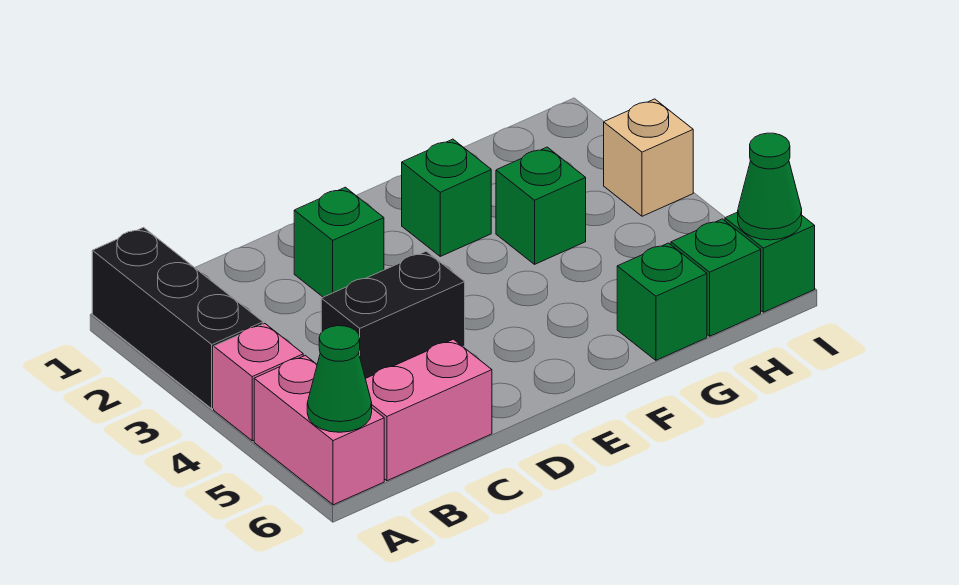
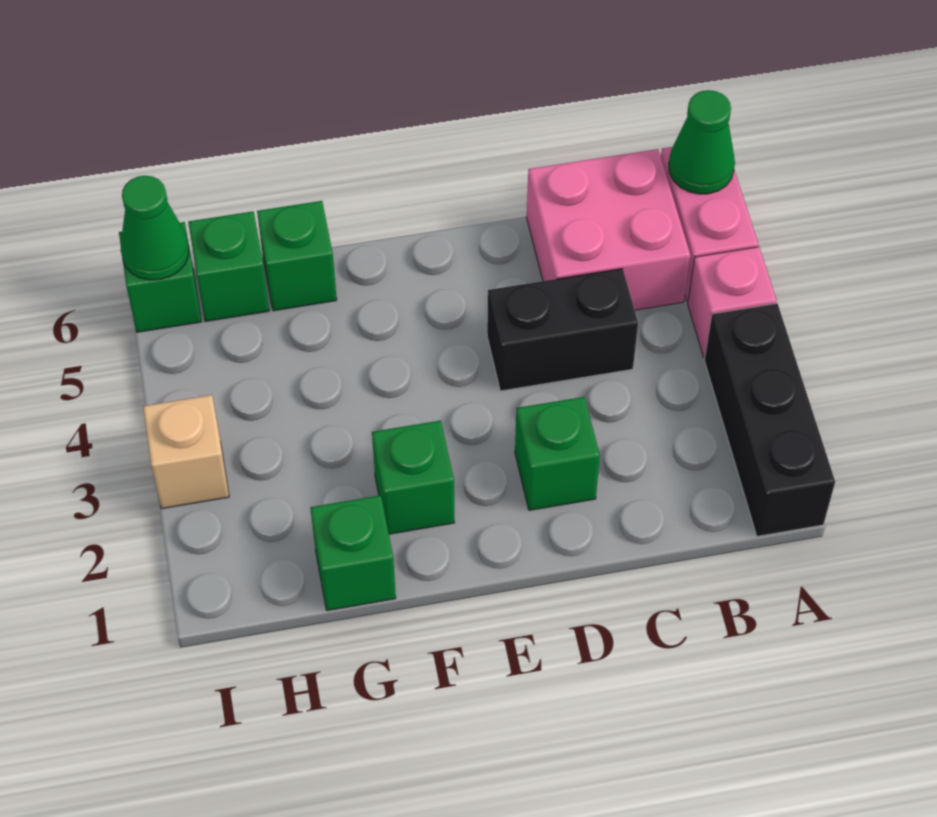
pink 1x2 brick [366,339,492,481] -> pink 2x2 brick [527,149,690,310]
green 1x1 brick [496,147,586,264] -> green 1x1 brick moved to [310,495,396,611]

